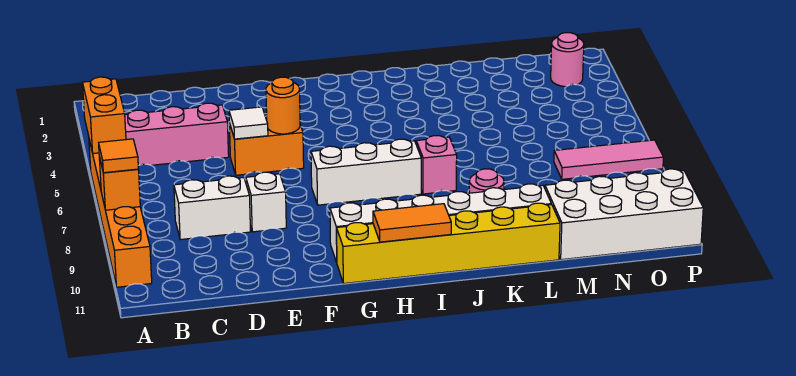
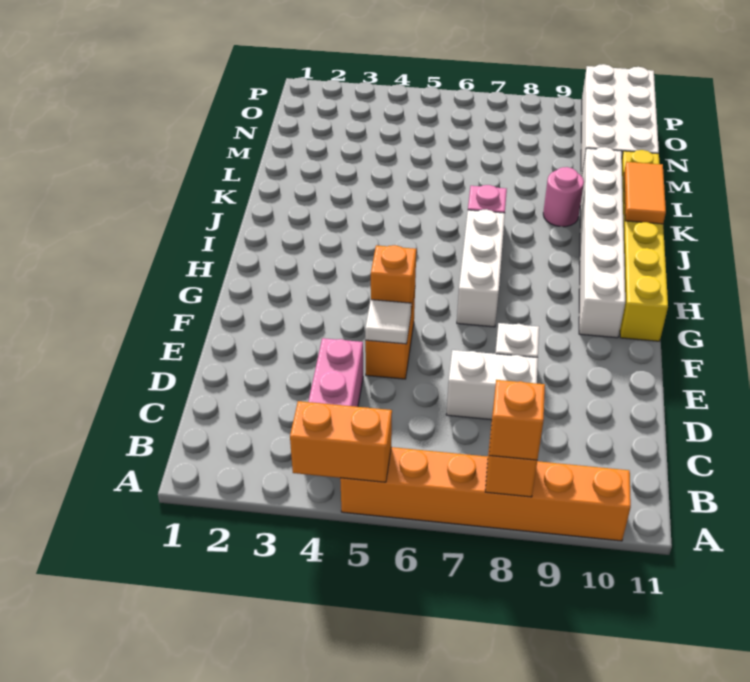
orange 1x1 tile [99,139,138,173] -> orange 1x1 brick [489,380,545,460]
white 1x2 brick [174,176,251,240] -> white 1x2 brick turned to [446,350,538,420]
orange 1x1 round brick [266,77,300,134] -> orange 1x1 brick [371,245,416,311]
orange 1x2 tile [373,204,451,242] -> orange 1x2 tile moved to [624,162,666,224]
pink 1x3 tile [554,140,664,179] -> none
pink 1x1 round brick [551,33,584,87] -> none

